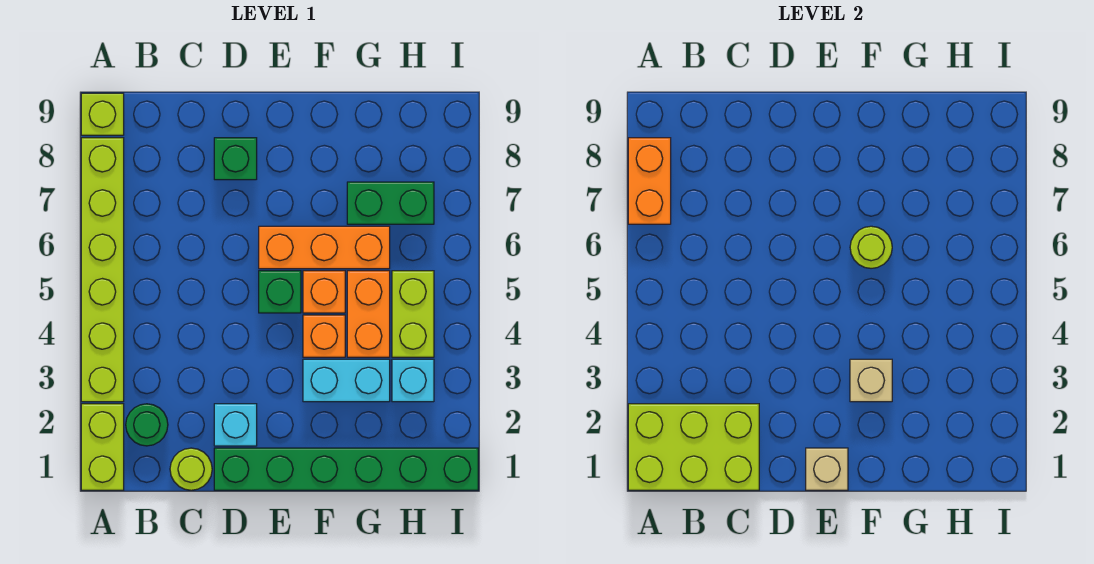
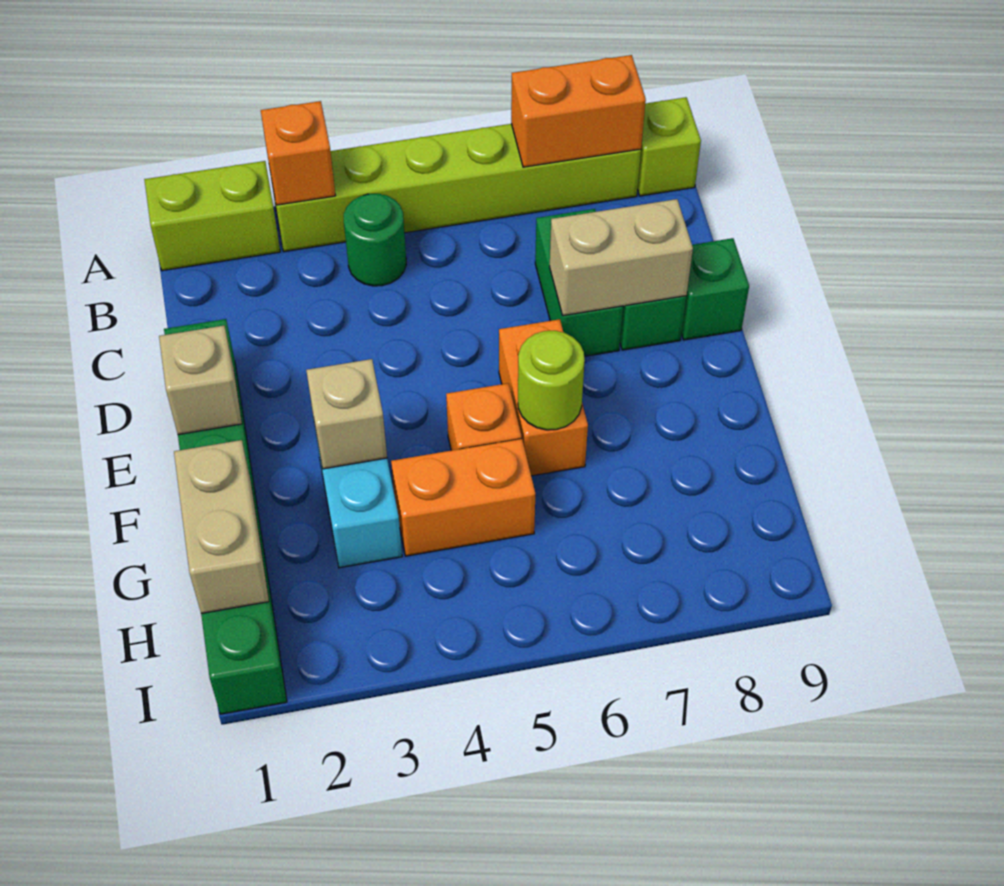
lime 2x3 brick [628,404,759,490] -> none
green 1x1 round brick [126,404,168,446] -> green 1x1 round brick moved to [344,194,406,286]
lime 1x1 round brick [170,448,212,490] -> none
cyan 1x1 brick [214,404,257,446] -> none
none -> tan 1x2 brick [550,199,693,316]
green 1x1 brick [259,271,301,313] -> green 1x1 brick moved to [681,238,749,340]
orange 1x3 brick [259,226,390,269] -> orange 1x2 brick [499,319,588,476]
orange 1x1 brick [303,315,345,357] -> orange 1x1 brick moved to [261,101,336,205]
none -> tan 1x2 brick [174,440,269,613]
green 1x2 brick [347,182,434,224] -> green 1x2 brick moved to [535,209,623,356]
cyan 1x1 brick [392,359,434,402] -> none
lime 1x2 brick [392,271,434,357] -> none

